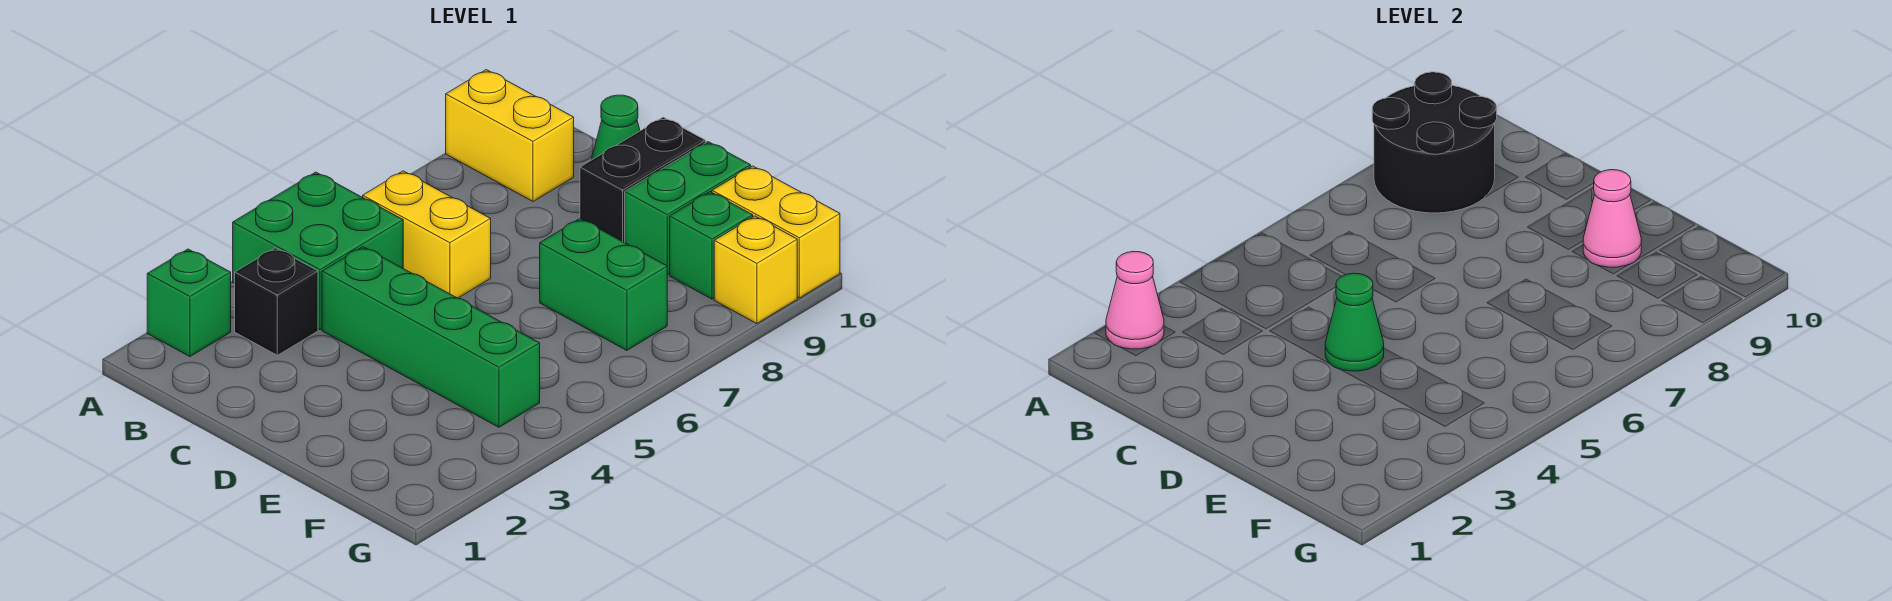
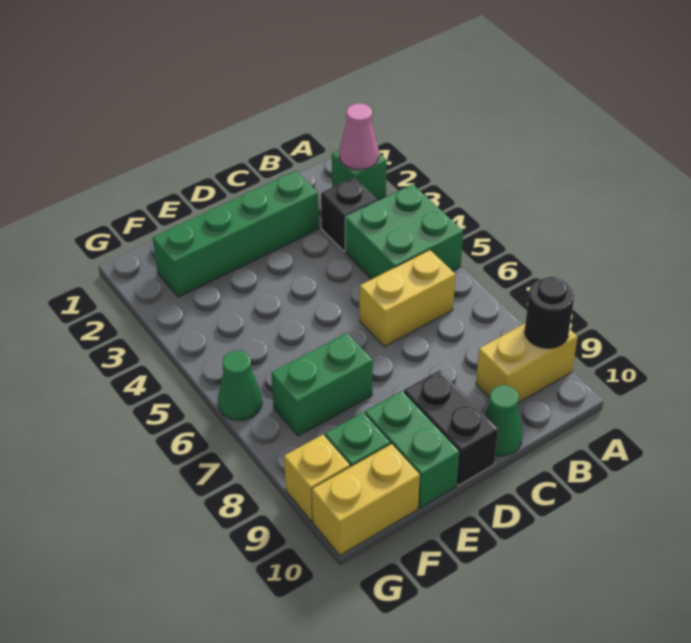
black 2x2 round brick [1372,72,1497,213] -> black 1x1 round brick [524,277,574,348]
green 1x4 brick [322,247,540,427] -> green 1x4 brick moved to [153,171,319,297]
green 1x1 cone [1325,273,1384,371] -> green 1x1 cone moved to [218,351,262,421]
pink 1x1 cone [1583,170,1641,267] -> none

